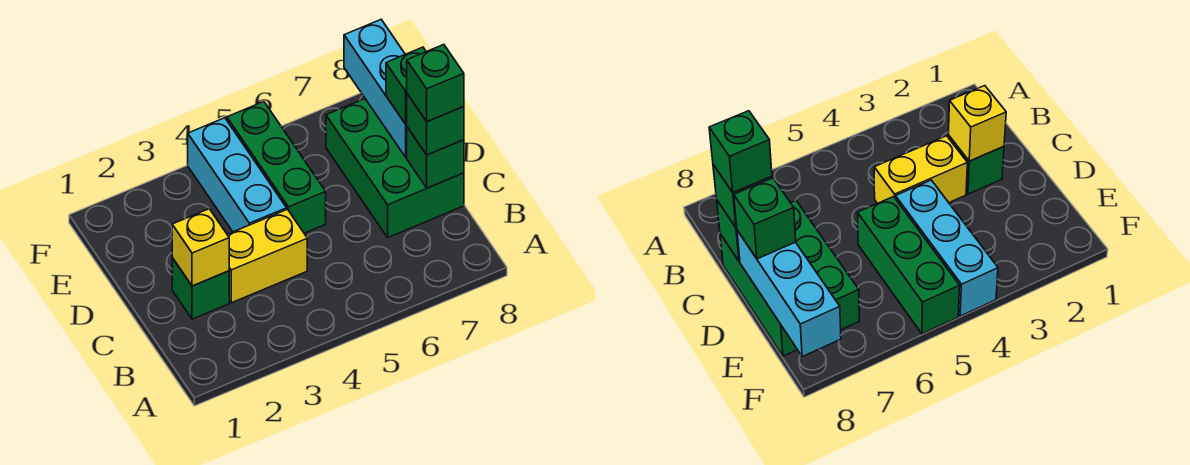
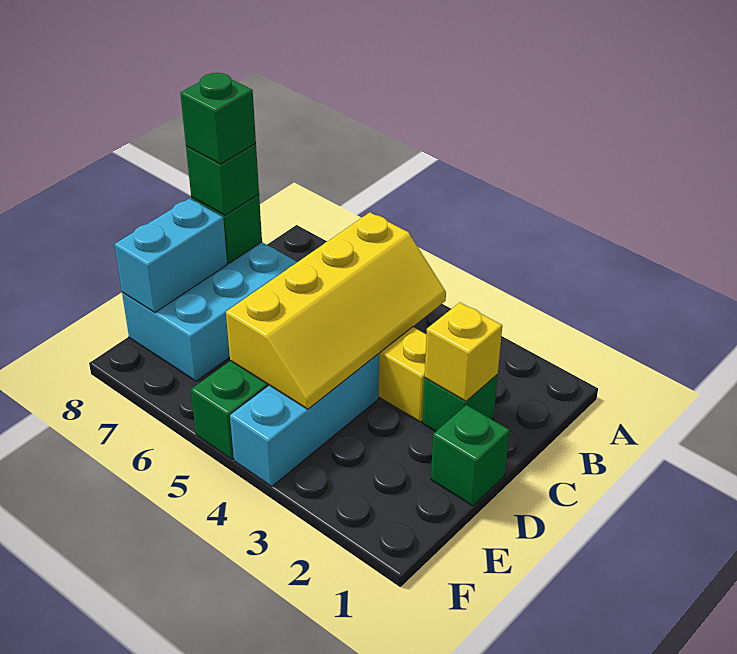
none -> yellow 2x4 slope [226,212,446,409]
green 2x3 brick [326,99,464,237] -> cyan 2x3 brick [122,242,297,381]
cyan 1x3 brick [344,20,407,157] -> cyan 1x2 brick [114,198,227,313]
green 1x1 brick [386,47,426,124] -> green 1x1 brick moved to [431,405,510,506]

